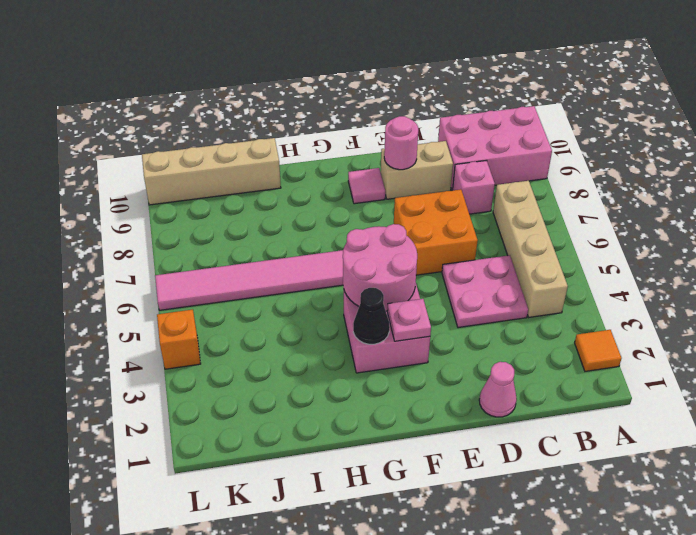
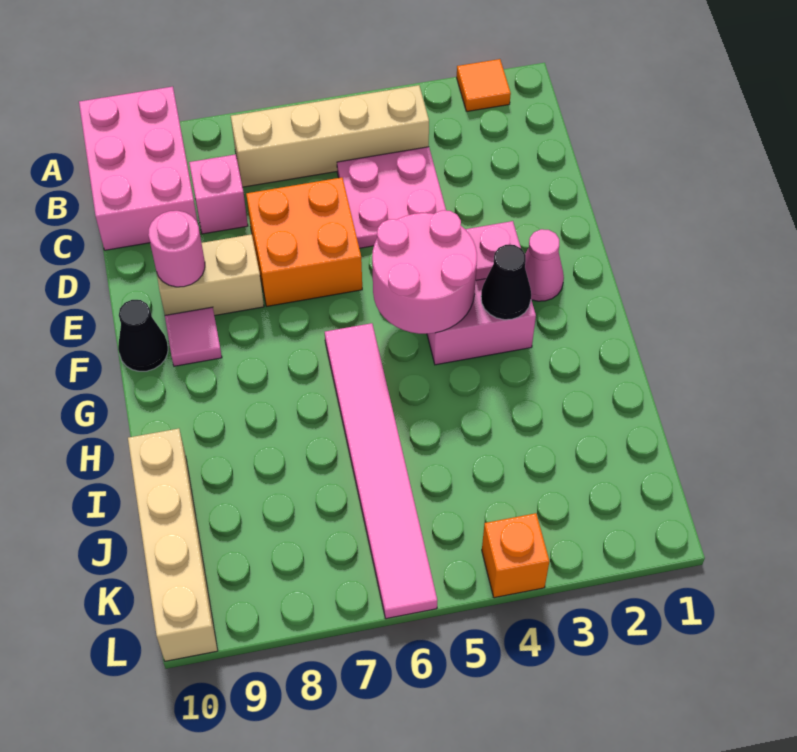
pink 1x1 cone [479,362,517,417] -> pink 1x1 cone moved to [525,229,564,301]
tan 1x2 brick [381,141,453,199] -> tan 1x2 brick turned to [156,234,264,316]
none -> black 1x1 cone [118,300,168,371]

